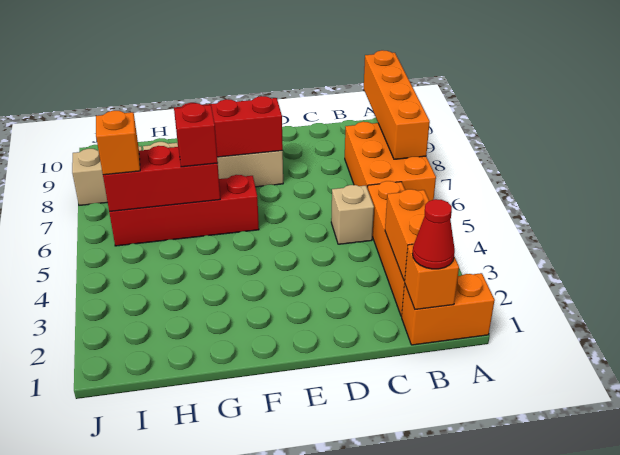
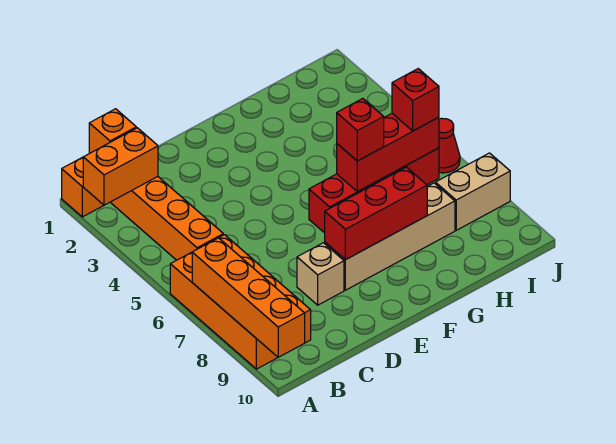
orange 2x3 brick [345,122,436,201] -> orange 2x4 brick [170,235,311,369]
red 1x1 cone [413,199,455,269] -> red 1x1 cone moved to [439,118,460,173]
orange 1x2 brick [385,189,429,281] -> orange 1x2 brick turned to [83,128,158,205]
tan 1x1 brick [331,185,374,244] -> tan 1x1 brick moved to [297,243,344,305]
orange 1x1 brick [96,111,140,175] -> red 1x1 brick [392,69,439,131]

